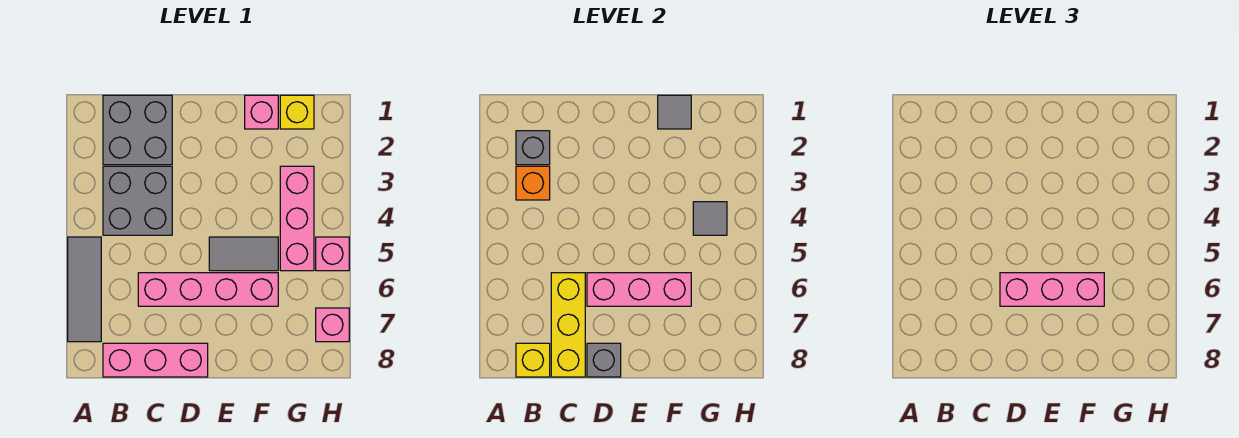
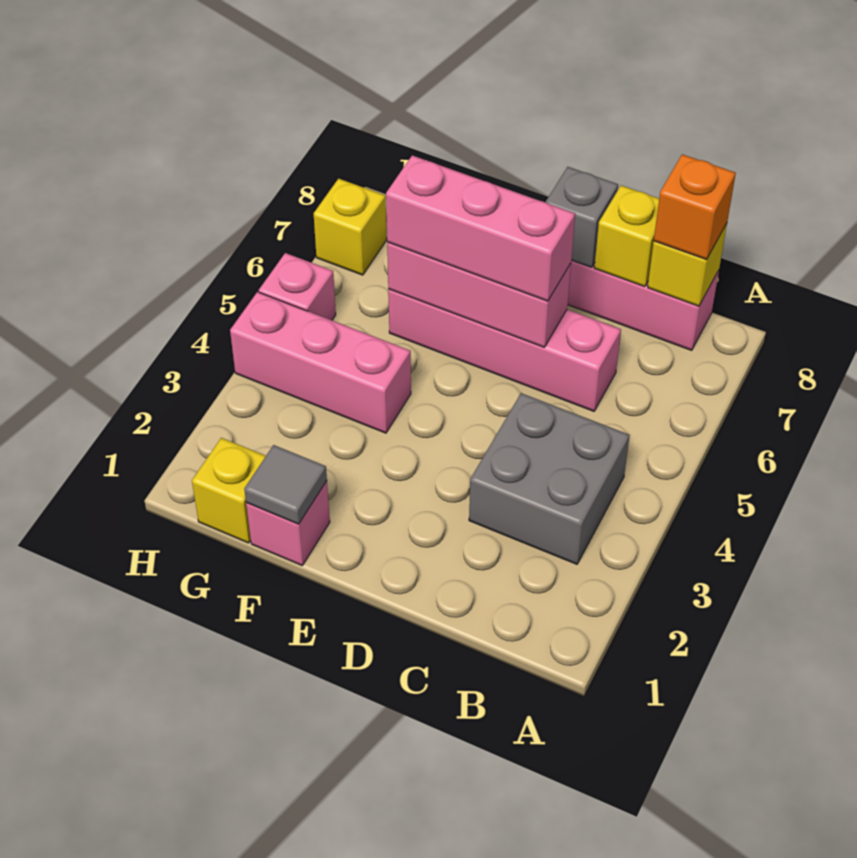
grey 1x3 tile [68,237,101,342] -> none
grey 2x2 brick [103,95,172,165] -> none
grey 1x1 brick [516,131,550,165] -> none
orange 1x1 brick [516,166,550,200] -> orange 1x1 brick moved to [654,154,736,260]
yellow 1x3 brick [551,273,585,377] -> yellow 1x1 brick [594,185,659,287]
grey 1x2 tile [209,237,278,271] -> none
pink 1x3 brick [280,166,314,271] -> pink 1x3 brick turned to [230,292,411,433]
grey 1x1 tile [693,202,727,235] -> none
pink 1x1 brick [316,308,349,342] -> yellow 1x1 brick [314,179,387,275]

